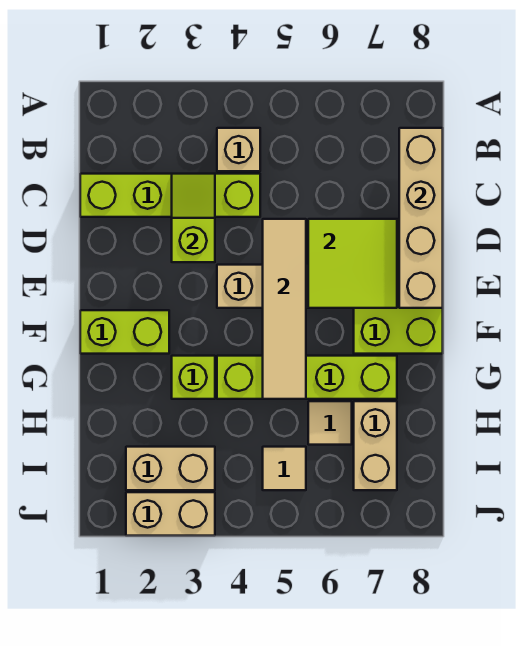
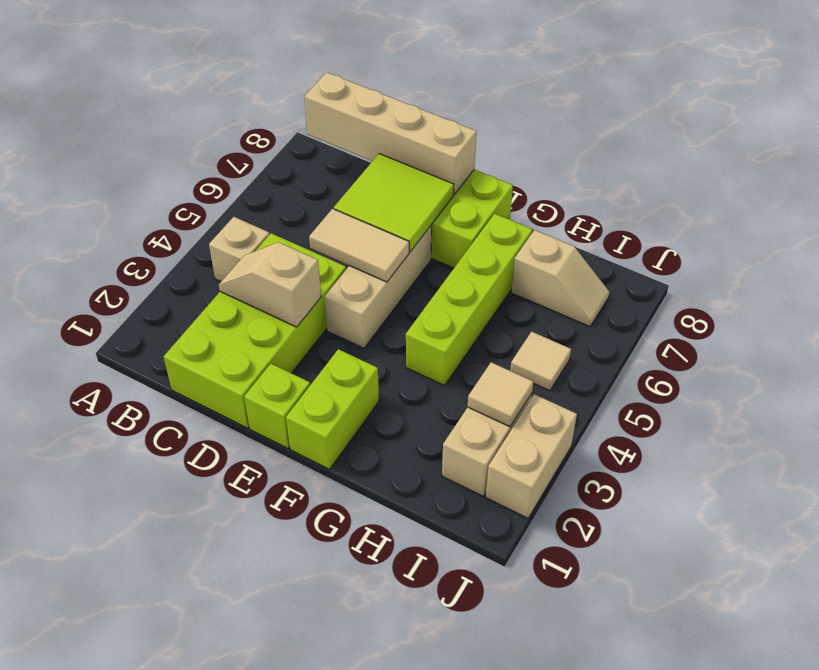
lime 1x4 brick [80,174,260,217] -> lime 2x4 brick [164,233,346,428]
lime 1x2 slope [172,174,215,262] -> tan 1x2 slope [219,242,321,327]
tan 1x4 tile [263,219,306,399] -> tan 1x2 tile [309,209,409,282]
lime 1x1 brick [172,356,215,399] -> lime 1x1 brick moved to [244,364,310,448]
tan 1x1 tile [308,401,352,445] -> tan 1x1 tile moved to [468,362,533,427]
tan 1x2 brick [354,401,397,490] -> tan 1x2 slope [511,230,609,327]

